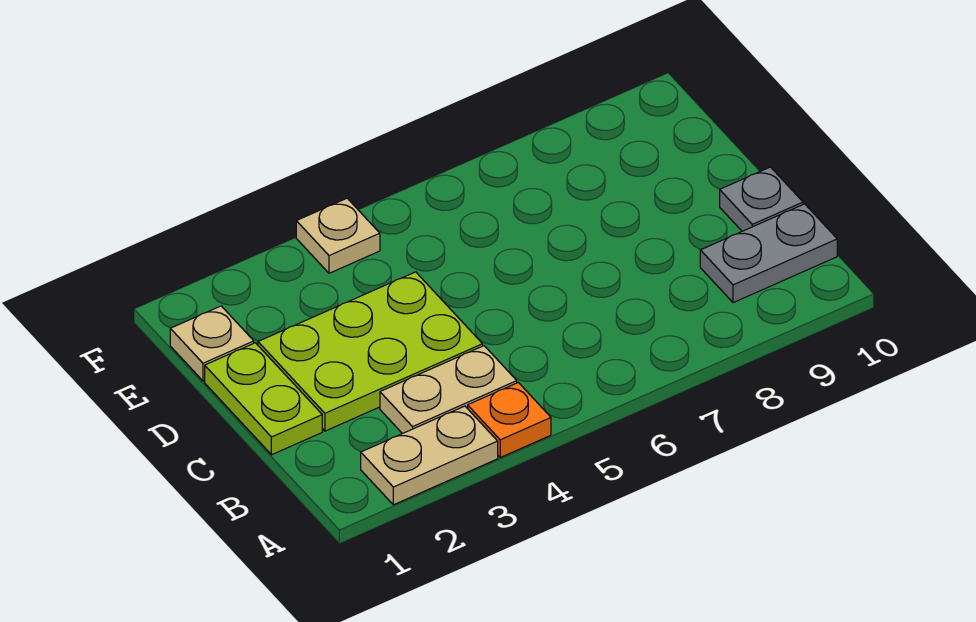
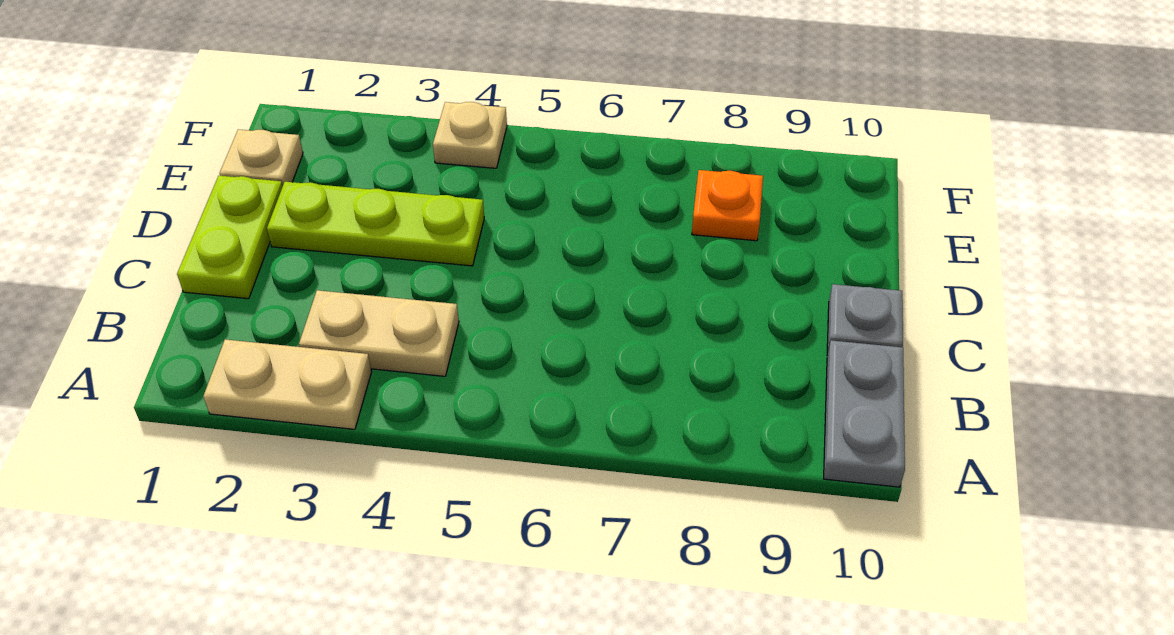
orange 1x1 plate [468,383,551,457] -> orange 1x1 plate moved to [692,170,763,241]
grey 1x2 plate [700,204,837,303] -> grey 1x2 plate turned to [824,340,905,487]
lime 2x3 plate [258,272,483,431] -> lime 1x3 plate [267,182,484,266]

